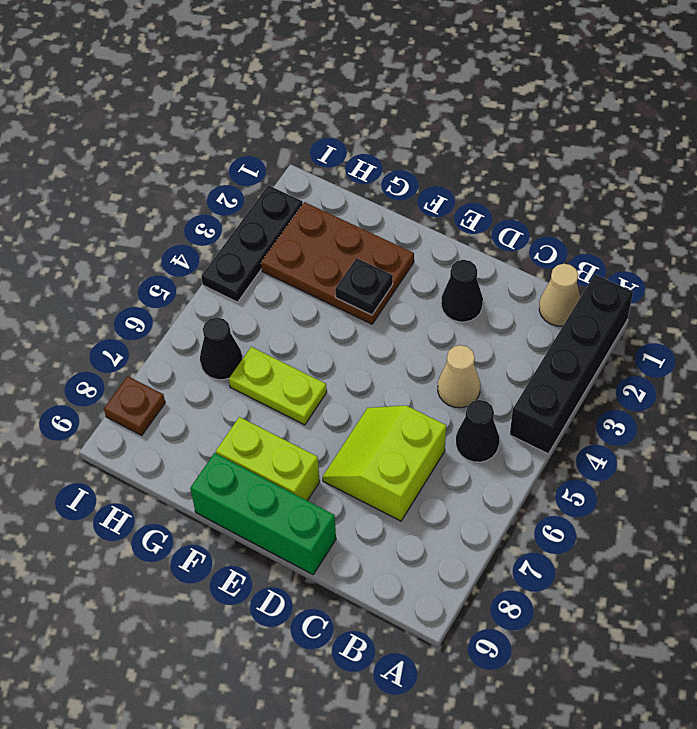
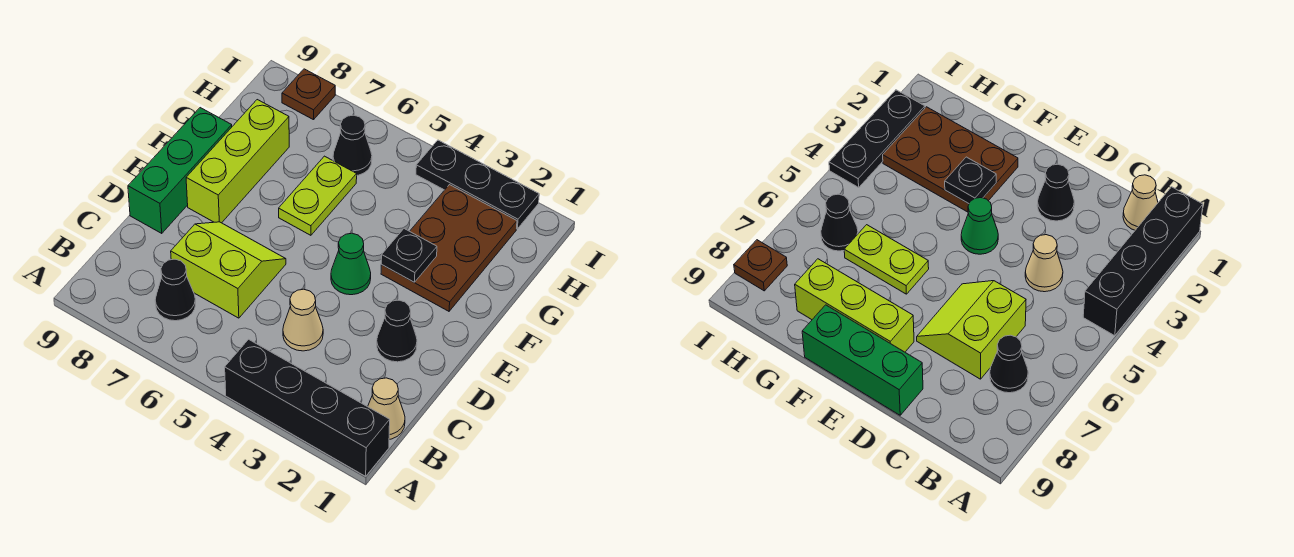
black 1x1 cone [456,400,499,462] -> black 1x1 cone moved to [155,259,196,321]
none -> green 1x1 cone [331,233,371,295]
lime 1x2 brick [216,417,320,501] -> lime 1x3 brick [186,100,289,223]

